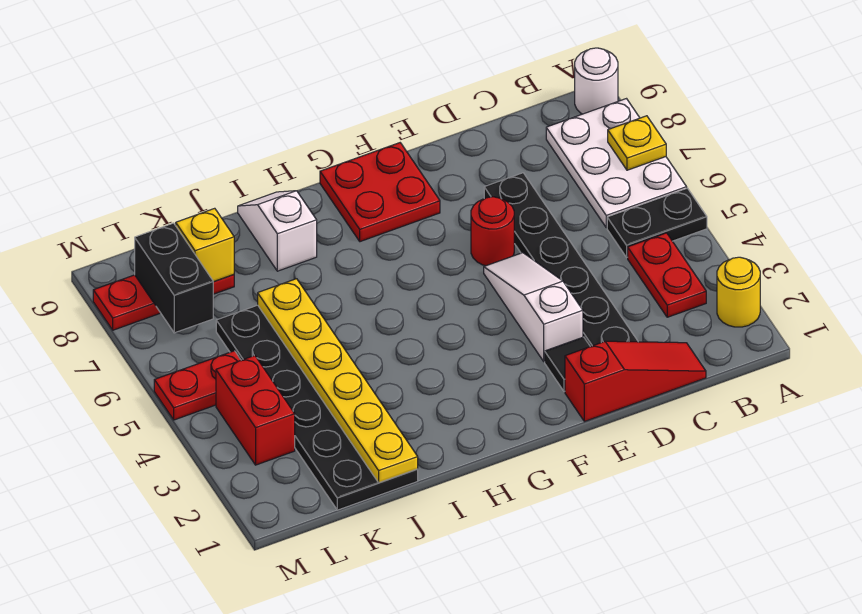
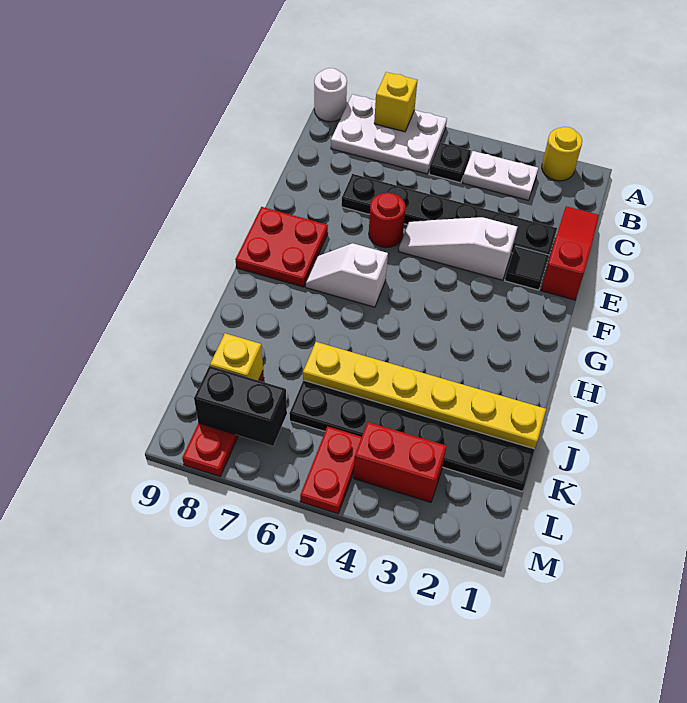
black 1x2 plate [607,188,707,257] -> black 1x1 plate [429,142,471,183]
yellow 1x1 plate [608,116,666,170] -> yellow 1x1 brick [374,72,417,132]
red 1x2 plate [628,233,706,317] -> white 1x2 plate [463,151,538,200]
white 1x2 slope [238,191,317,271] -> white 1x2 slope moved to [306,243,388,307]

